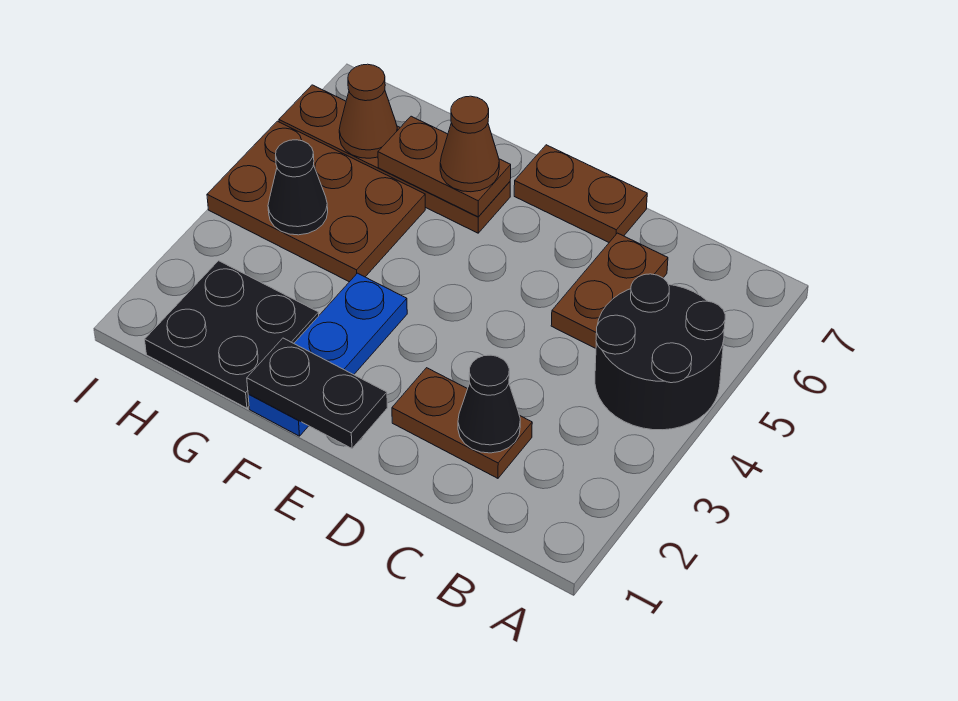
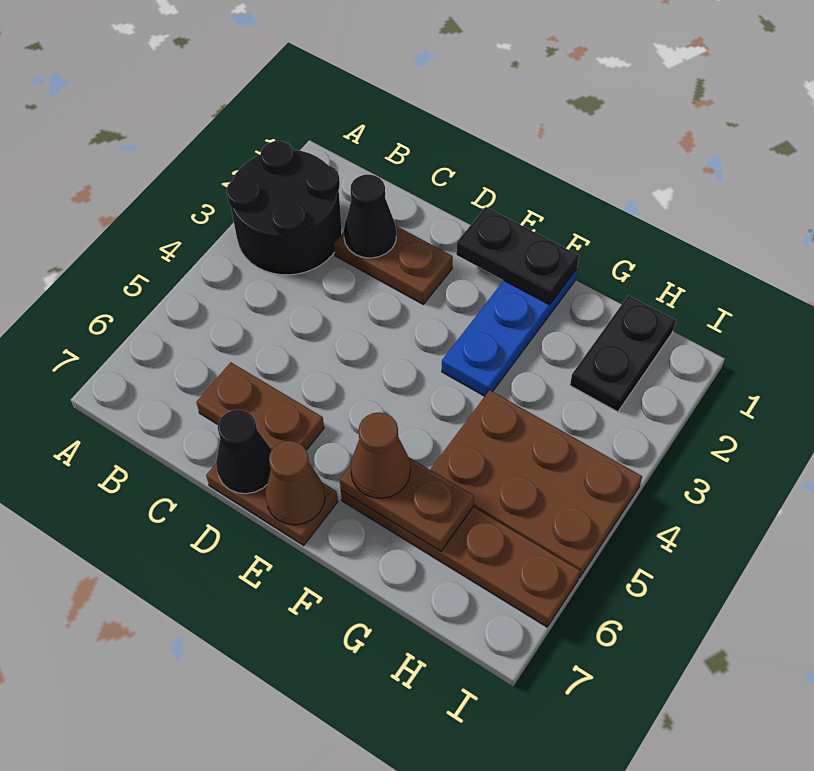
black 2x2 round brick [595,274,725,430] -> black 2x2 round brick moved to [226,141,342,275]
brown 1x2 plate [551,233,668,348] -> brown 1x2 plate turned to [196,362,324,450]
black 2x2 plate [145,261,319,408] -> black 1x2 plate [570,296,676,412]
black 1x1 cone [268,140,328,235] -> black 1x1 cone moved to [216,410,272,494]
brown 1x1 cone [339,64,397,158] -> brown 1x1 cone moved to [265,441,325,525]

